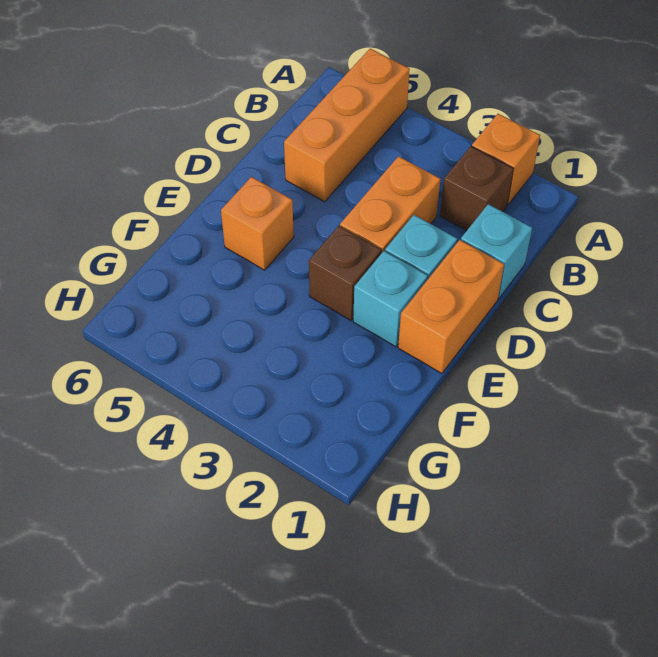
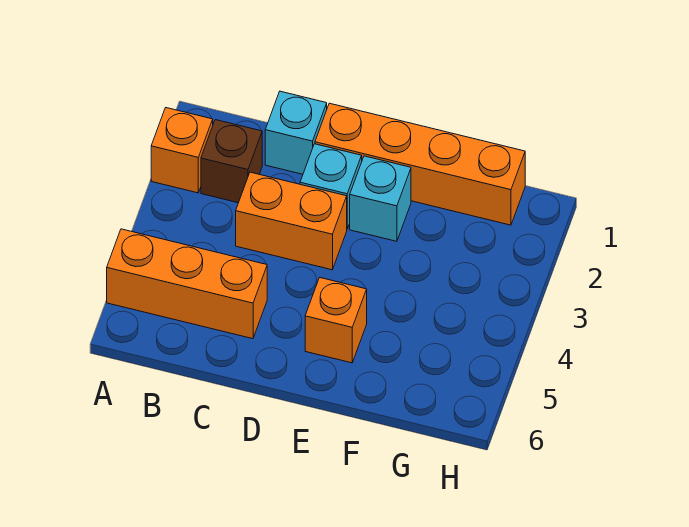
orange 1x2 brick [398,240,504,374] -> orange 1x4 brick [315,103,525,225]
brown 1x1 brick [309,226,382,320] -> none

